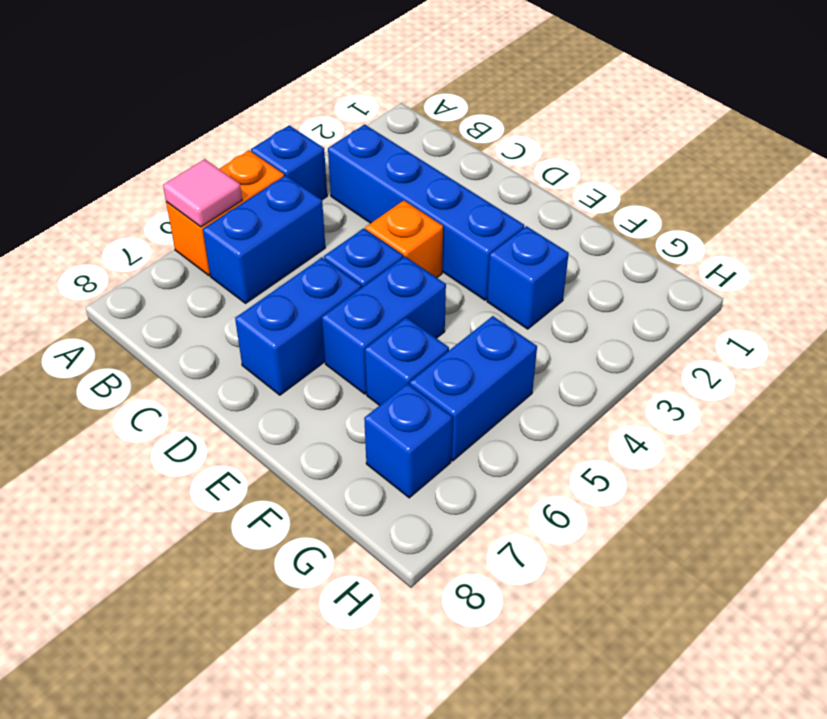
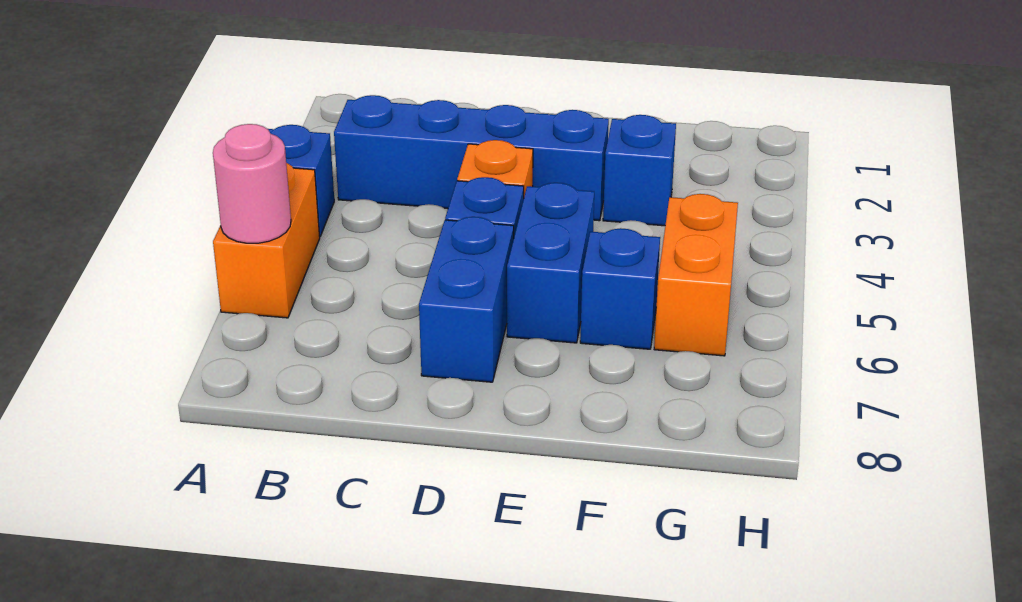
pink 1x1 tile [163,159,242,227] -> pink 1x1 round brick [213,124,291,243]
blue 1x2 brick [203,175,325,303] -> none
blue 1x2 brick [410,316,537,461] -> orange 1x2 brick [654,194,738,356]
blue 1x1 brick [364,383,452,498] -> none

